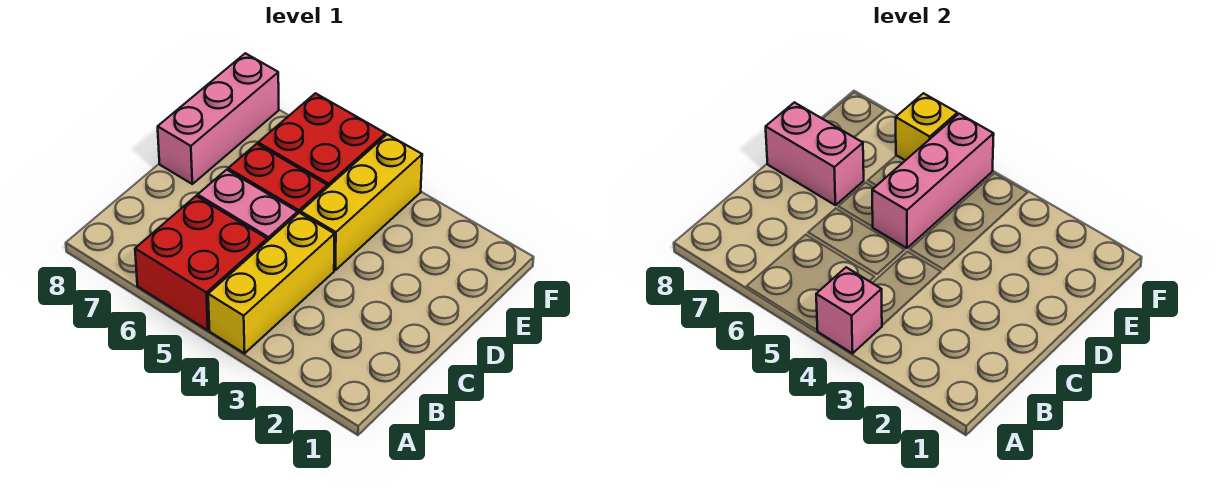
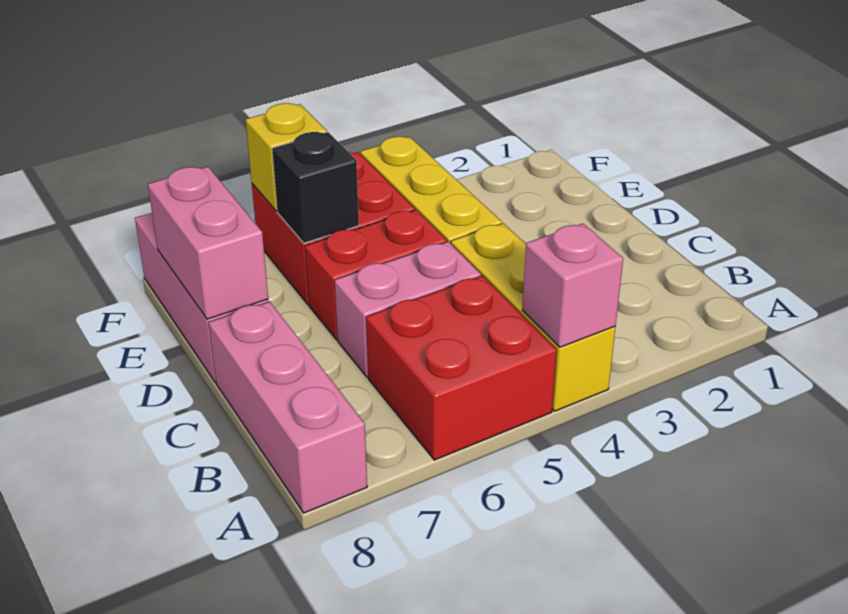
pink 1x3 brick [872,114,994,248] -> pink 1x3 brick moved to [209,302,367,513]
pink 1x2 brick [766,102,864,205] -> pink 1x2 brick turned to [148,167,268,319]
none -> black 1x1 brick [272,132,359,243]

